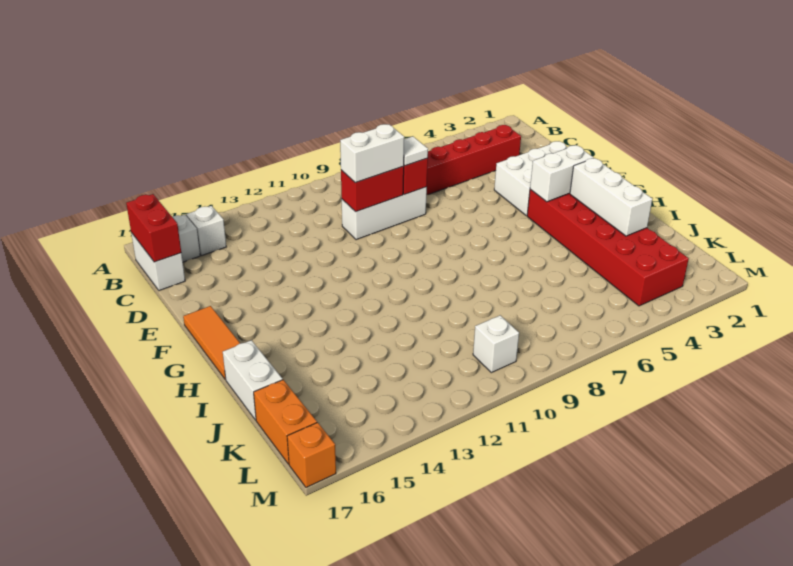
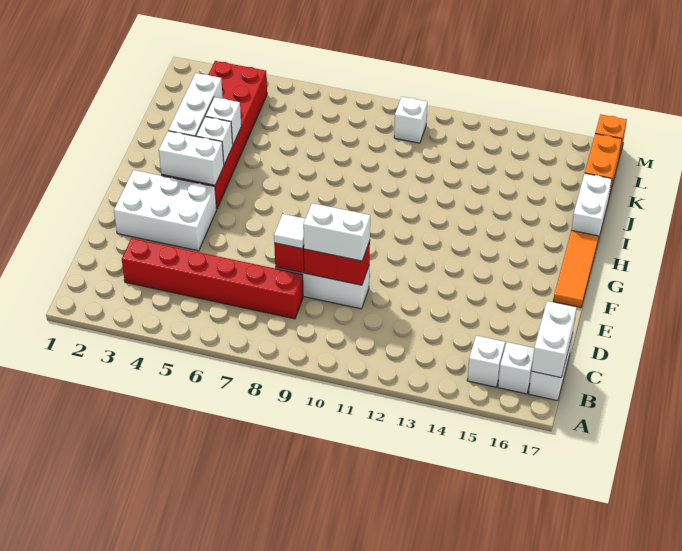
red 1x2 brick [126,194,181,262] -> white 1x2 brick [532,301,577,378]
none -> white 1x1 brick [196,117,233,164]
none -> white 1x1 brick [205,97,241,144]

